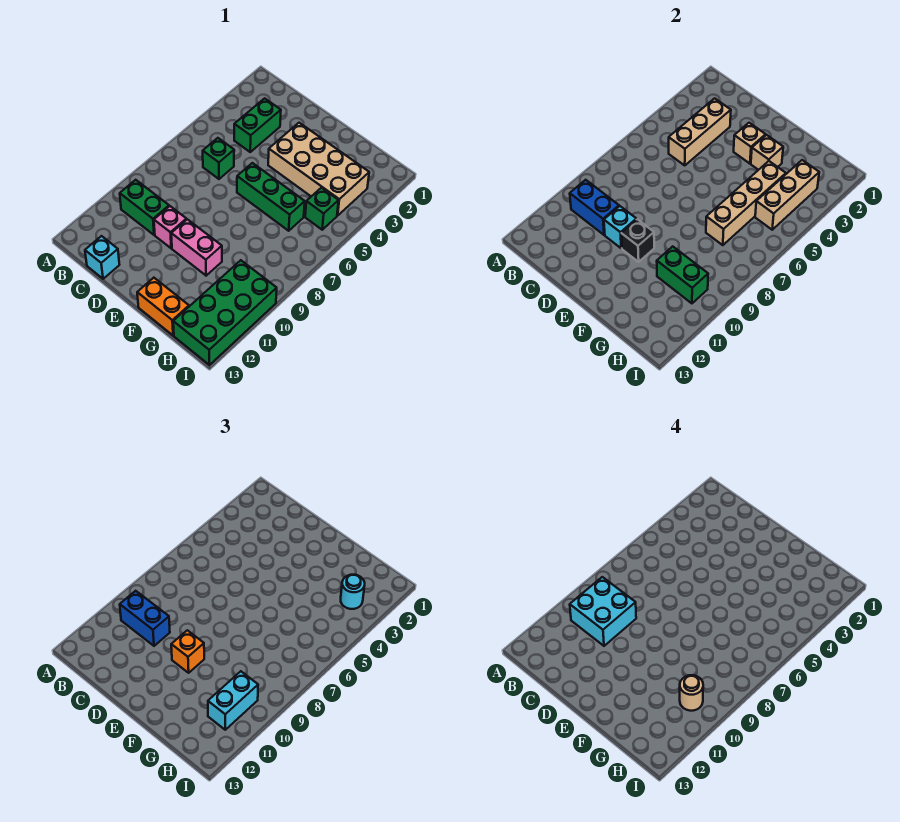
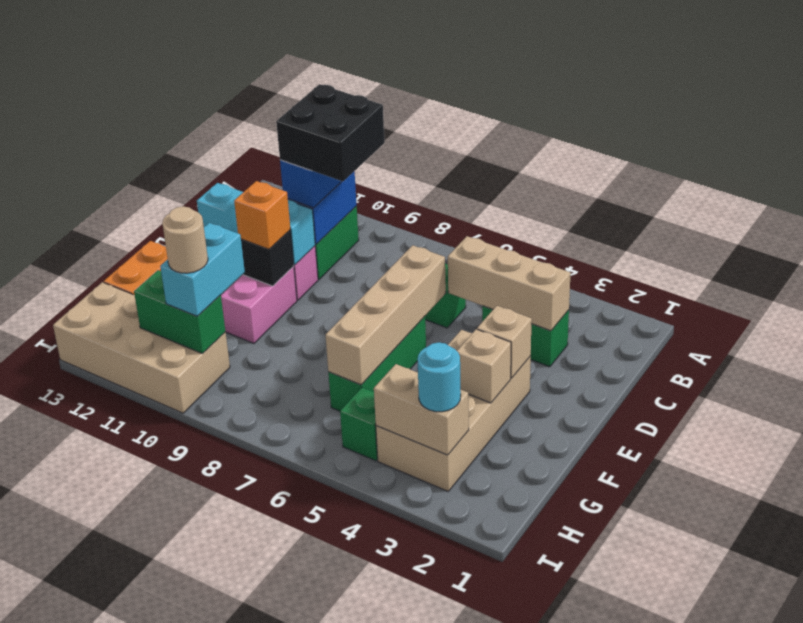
cyan 2x2 brick [570,577,636,646] -> black 2x2 brick [276,84,384,181]
tan 1x4 brick [706,161,786,245] -> tan 1x4 brick turned to [325,245,446,385]
green 1x2 brick [657,246,708,303] -> green 1x2 brick turned to [134,270,225,353]
tan 1x3 brick [755,160,819,230] -> tan 1x2 brick [374,364,469,455]
green 2x4 brick [173,260,277,365] -> tan 2x4 brick [53,282,230,413]
cyan 1x2 brick [208,671,258,730] -> cyan 1x2 brick turned to [160,223,245,316]

